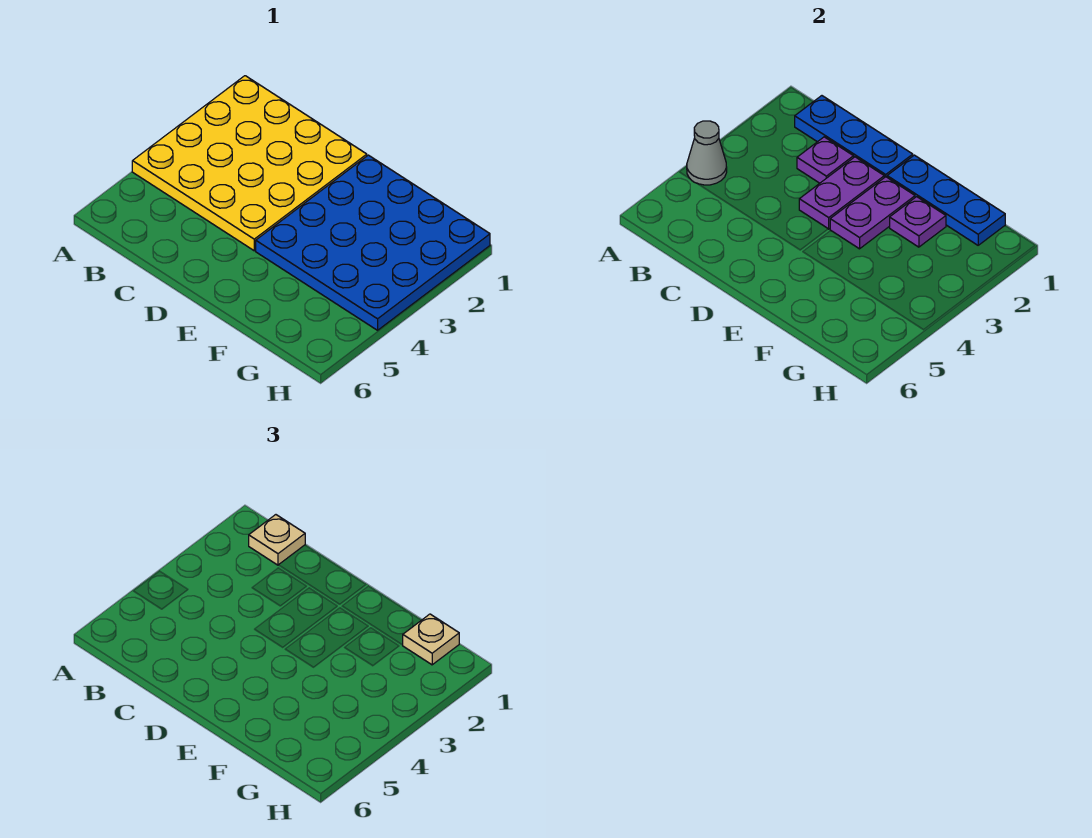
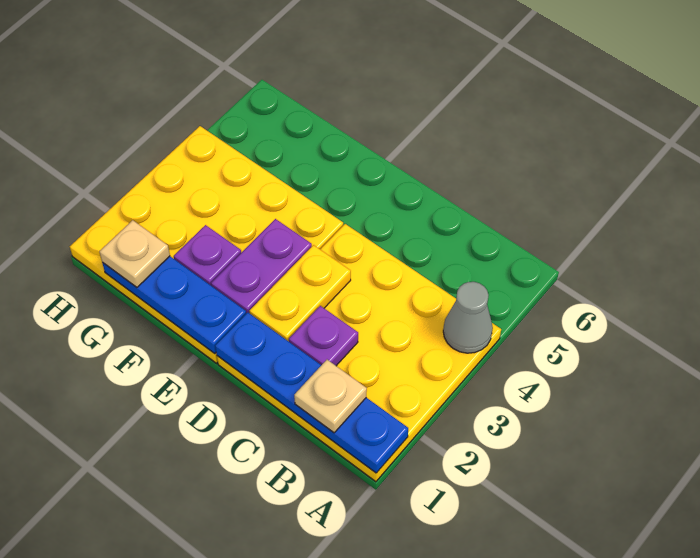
blue 1x3 plate [795,96,913,178] -> blue 1x4 plate [215,312,408,473]
purple 1x2 plate [799,157,884,229] -> yellow 1x2 plate [249,245,351,341]
blue 4x4 plate [256,155,490,330] -> yellow 4x4 plate [70,126,343,363]

